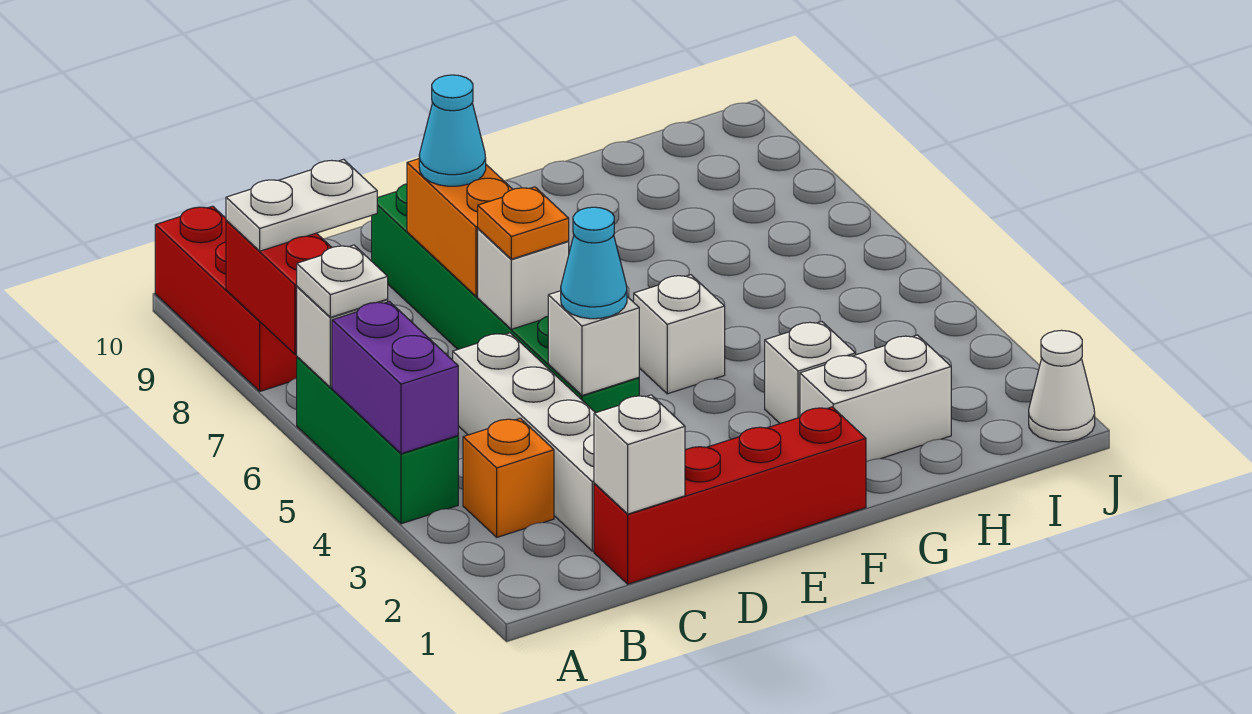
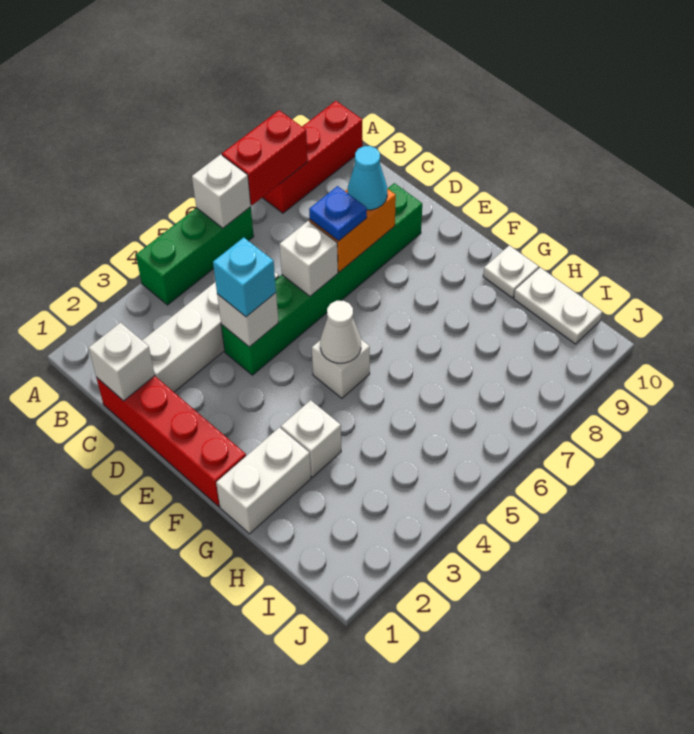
purple 1x2 brick [332,301,458,454] -> none
white 1x1 plate [297,245,388,317] -> white 1x1 plate moved to [483,245,539,298]
white 1x2 plate [226,159,377,251] -> white 1x2 plate moved to [514,267,602,344]
orange 1x1 brick [463,418,554,537] -> none
cyan 1x1 cone [561,207,627,319] -> cyan 1x1 brick [213,237,276,317]
orange 1x1 plate [478,187,569,259] -> none
none -> blue 1x1 plate [309,186,367,241]
white 1x2 brick [800,335,951,462] -> white 1x2 brick turned to [216,427,311,534]
white 1x1 cone [1029,330,1095,442] -> white 1x1 cone moved to [320,301,361,363]

